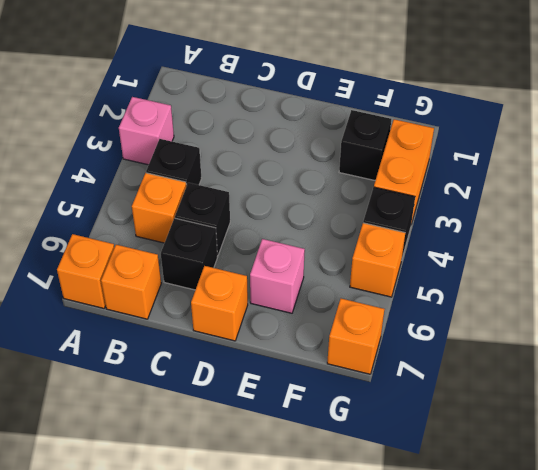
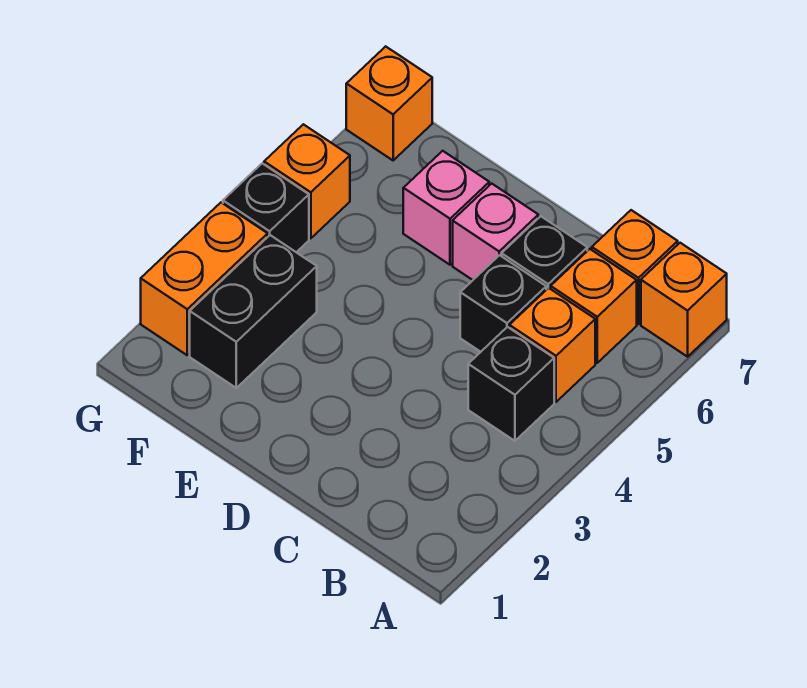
pink 1x1 brick [119,97,174,165] -> pink 1x1 brick moved to [453,184,538,280]
orange 1x1 brick [191,266,248,341] -> orange 1x1 brick moved to [551,249,637,363]
black 1x1 brick [339,110,391,180] -> black 1x2 brick [190,235,317,388]

